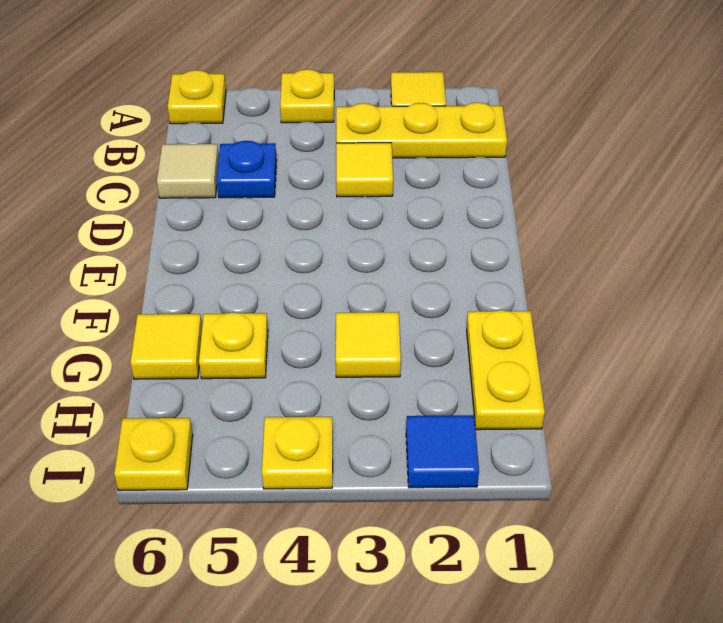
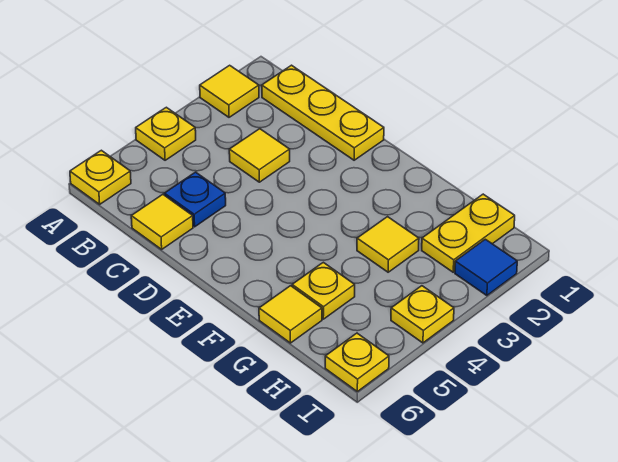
yellow 1x3 plate [336,102,507,158] -> yellow 1x3 plate turned to [262,65,384,160]
tan 1x1 tile [157,144,219,198] -> yellow 1x1 tile [131,194,193,249]
yellow 1x2 plate [467,310,545,430] -> yellow 1x2 plate turned to [422,194,515,272]

